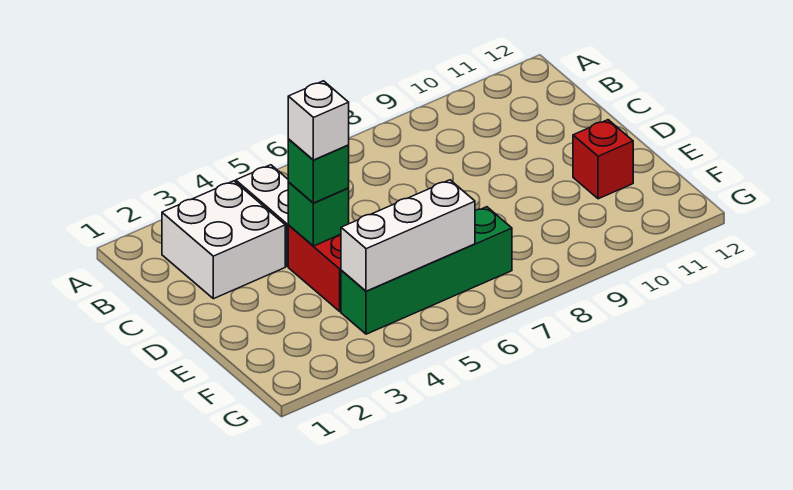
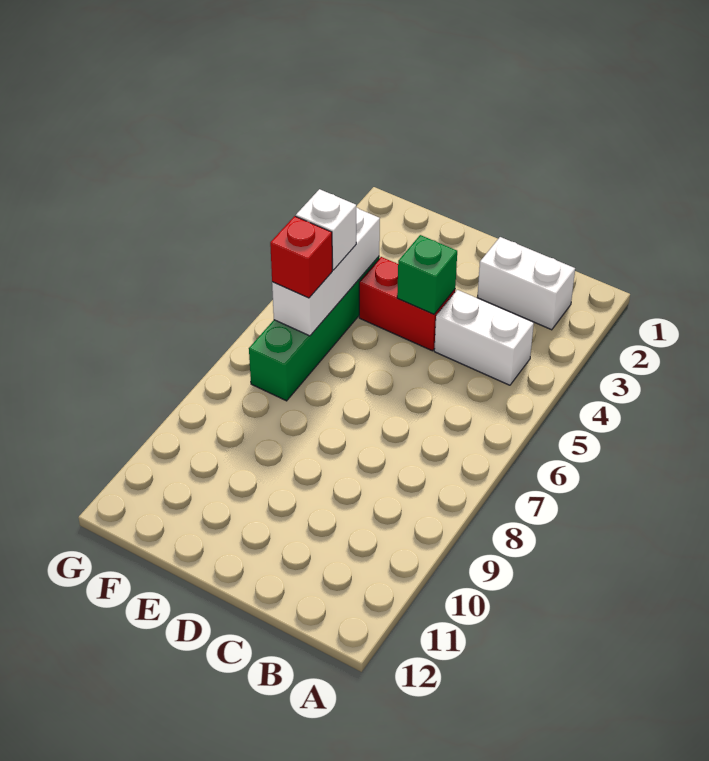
white 2x2 brick [162,181,285,299] -> white 1x2 brick [477,237,575,330]
green 1x1 brick [288,139,349,203] -> none
white 1x1 brick [288,81,349,160] -> white 1x1 brick moved to [296,189,356,270]
red 1x1 brick [573,120,633,199] -> red 1x1 brick moved to [270,216,332,298]

